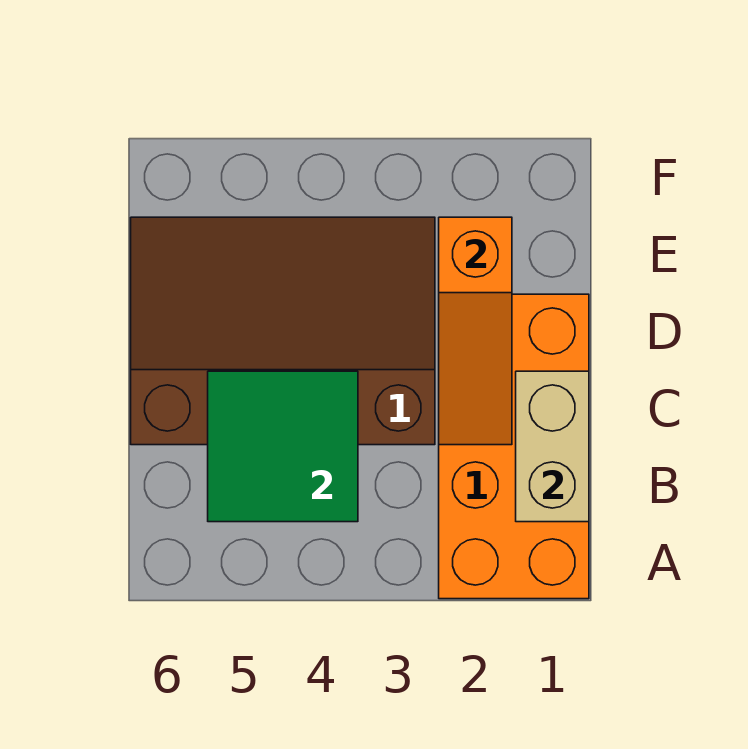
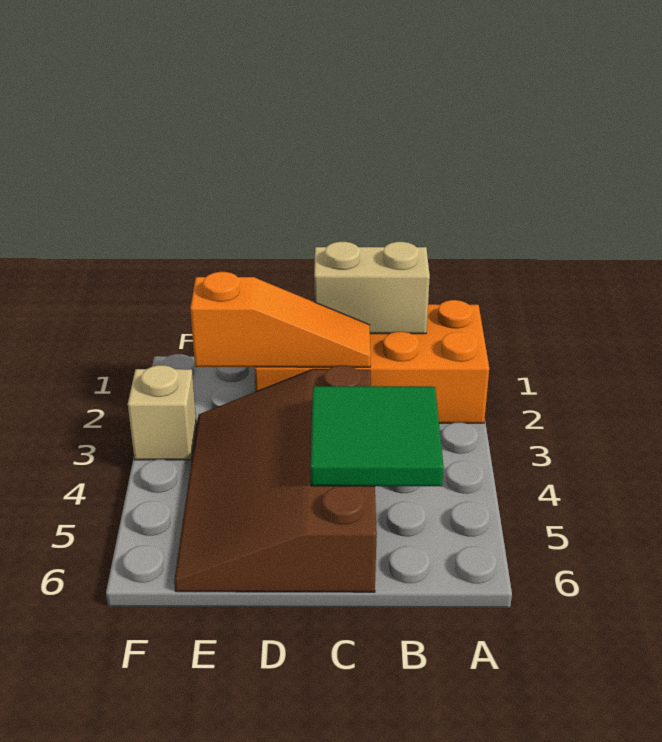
none -> tan 1x1 brick [128,365,196,460]

